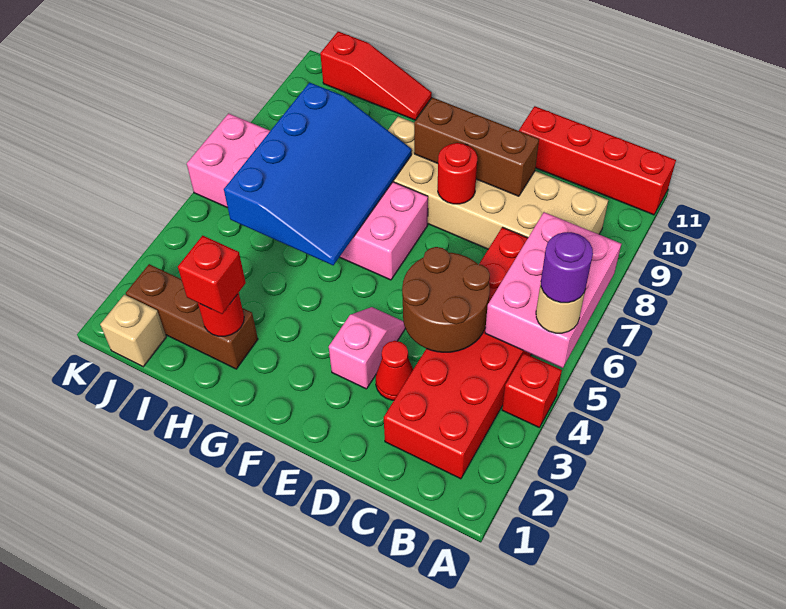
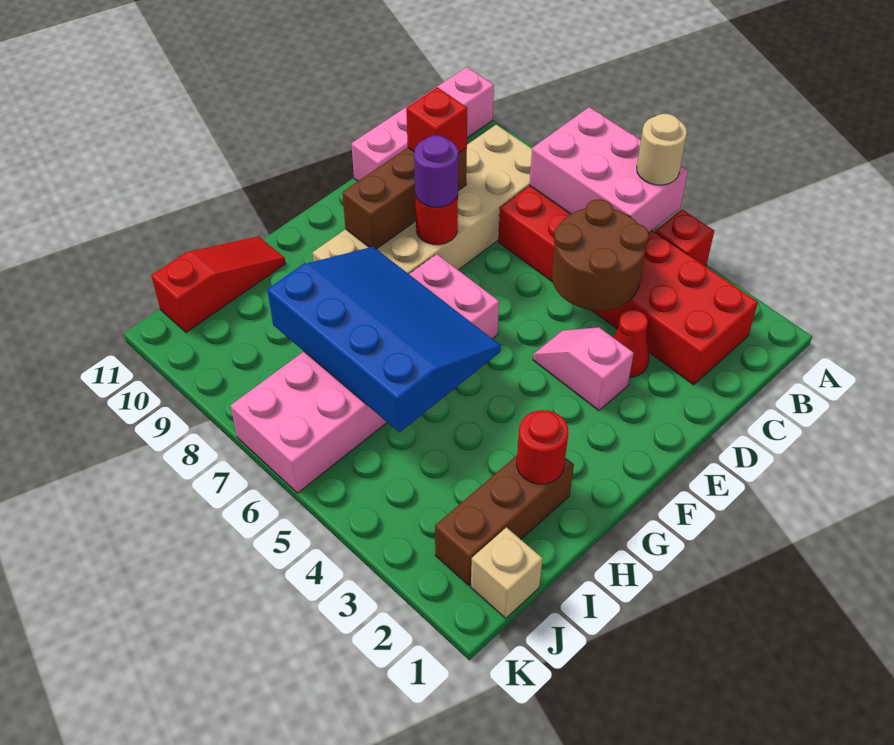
purple 1x1 round brick [541,232,593,303] -> purple 1x1 round brick moved to [414,135,458,207]
red 1x4 brick [519,106,676,215] -> pink 1x4 brick [351,67,494,181]
red 1x1 brick [178,236,246,314] -> red 1x1 brick moved to [406,87,467,153]

